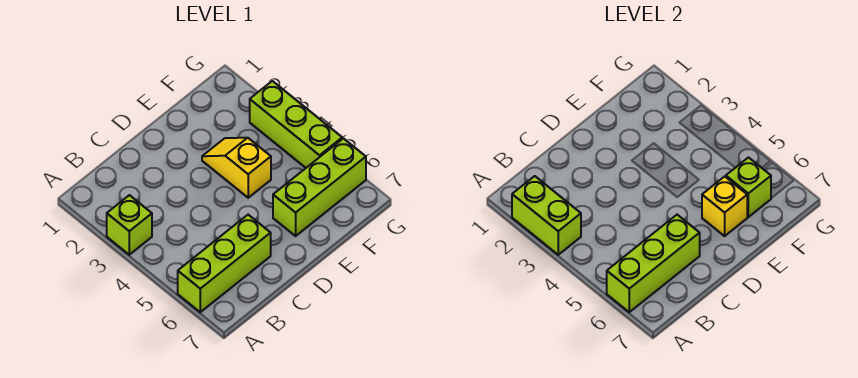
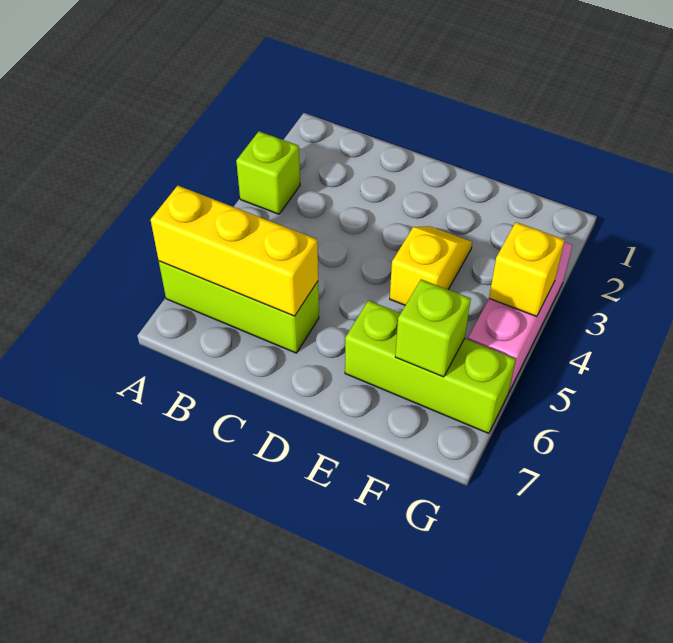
lime 1x2 brick [512,176,581,255] -> none
lime 1x3 brick [607,215,700,312] -> yellow 1x3 brick [151,186,318,316]
yellow 1x1 brick [702,176,747,236] -> yellow 1x1 brick moved to [489,222,565,317]
lime 1x3 brick [250,81,342,168] -> pink 1x3 brick [468,242,572,391]

